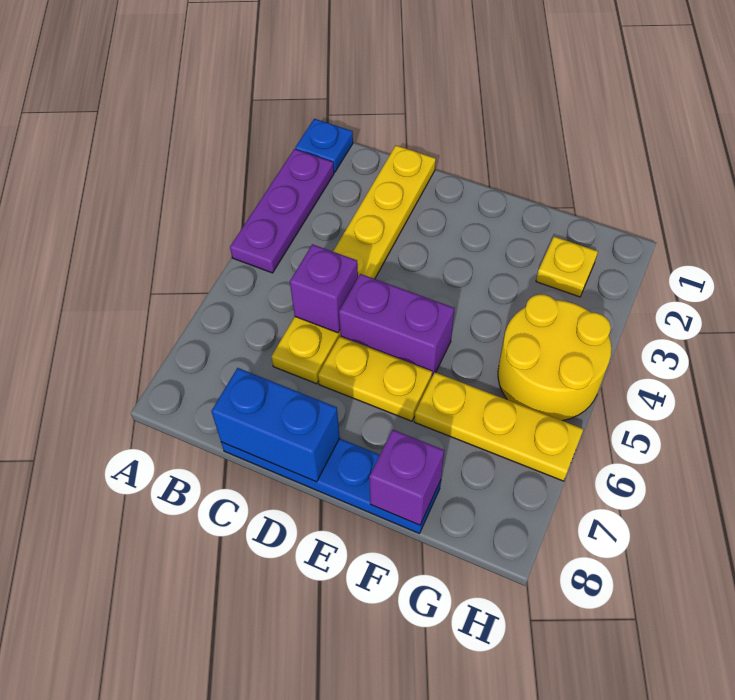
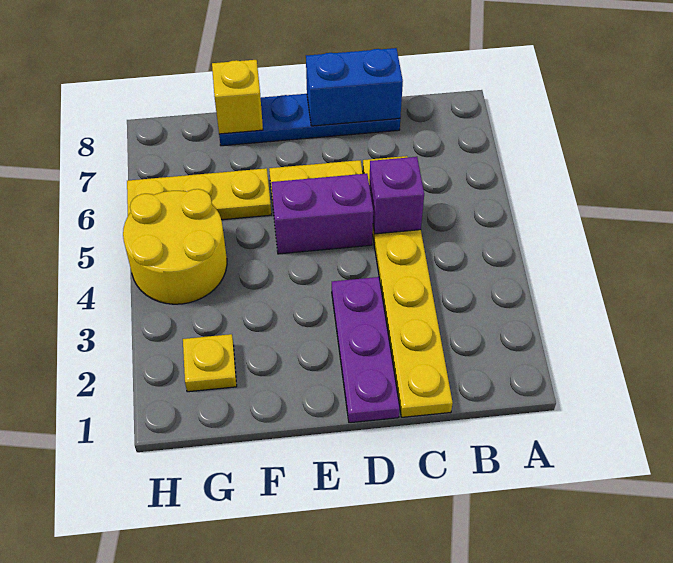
blue 1x1 plate [295,119,353,172] -> none
purple 1x3 plate [230,149,334,273] -> purple 1x3 plate moved to [332,277,400,423]
purple 1x1 brick [369,430,444,525] -> yellow 1x1 brick [212,60,263,134]

